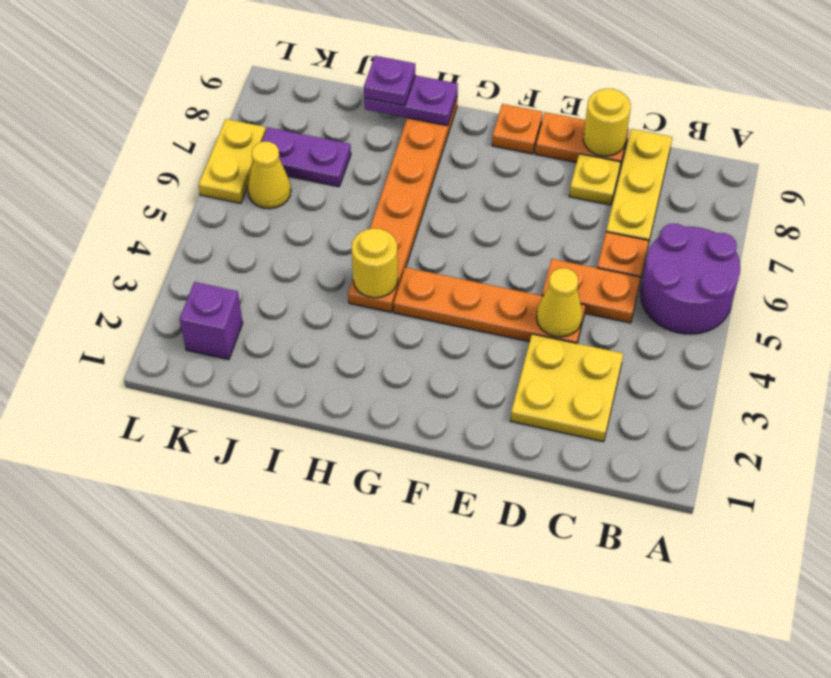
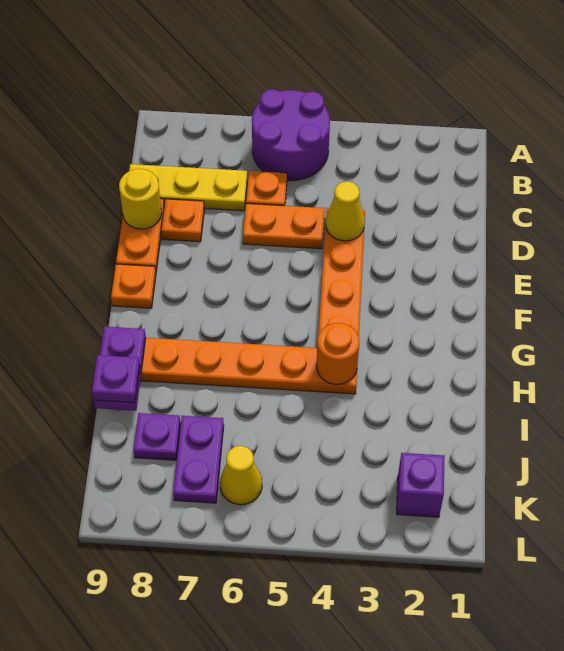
yellow 2x2 plate [510,334,623,442] -> none
orange 1x2 plate [542,259,641,323] -> orange 1x2 plate turned to [243,204,325,249]
yellow 1x1 plate [569,154,621,205] -> orange 1x1 plate [162,199,204,242]
yellow 1x1 round brick [352,228,398,298] -> orange 1x1 round brick [316,323,359,384]
none -> purple 1x1 plate [134,413,181,460]
yellow 1x2 plate [199,119,266,203] -> none

